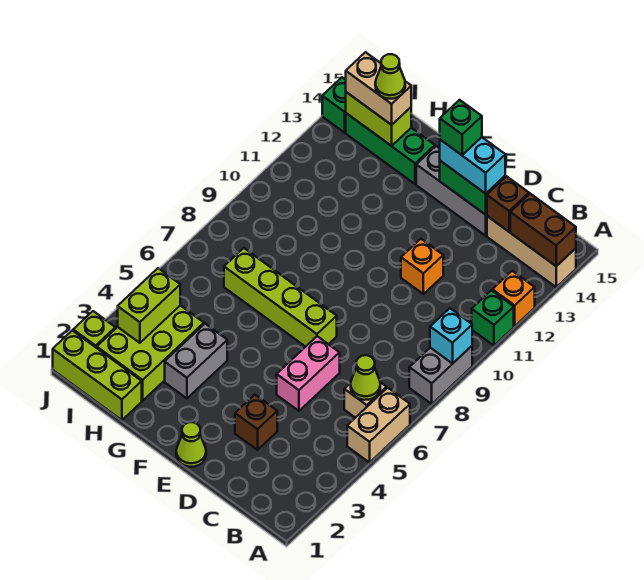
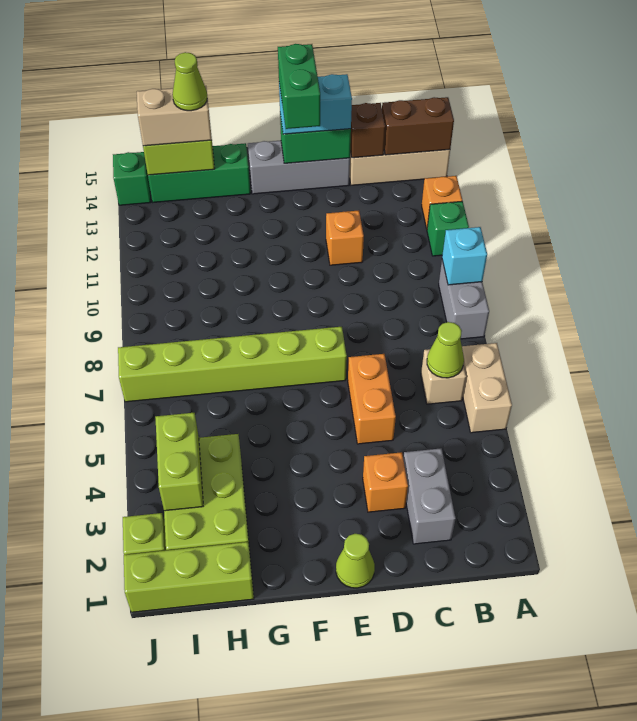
brown 1x1 brick [235,395,277,450] -> orange 1x1 brick [363,452,408,512]
pink 1x2 brick [277,336,340,411] -> orange 1x2 brick [348,354,396,444]
lime 1x4 brick [224,248,337,347] -> lime 1x6 brick [118,327,347,402]
green 1x1 brick [440,100,482,155] -> green 1x2 brick [278,44,320,129]
grey 1x2 brick [165,324,227,398] -> grey 1x2 brick moved to [403,448,456,544]

